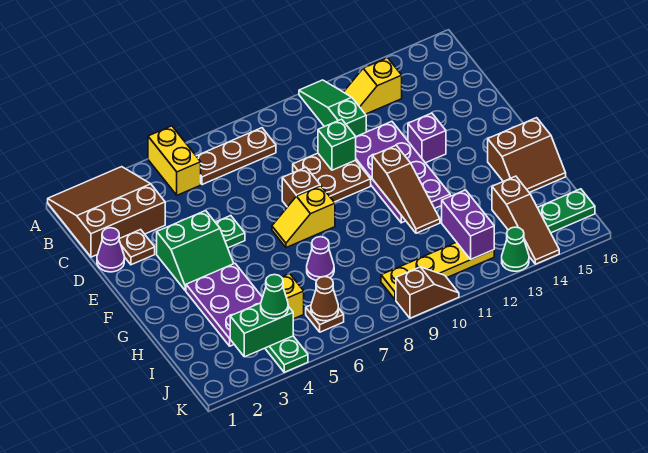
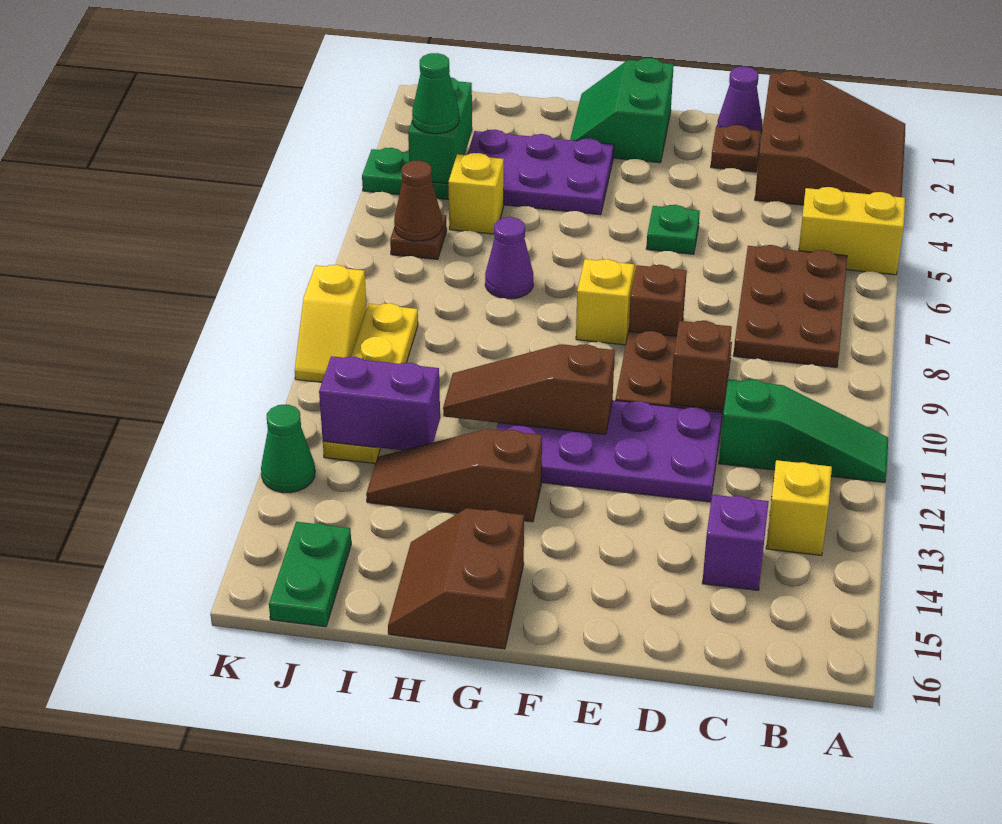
brown 1x3 plate [197,128,276,185] -> brown 2x3 plate [733,245,847,367]
green 1x1 brick [318,119,356,170] -> brown 1x1 brick [670,321,732,410]
green 2x2 slope [157,211,234,291] -> green 2x2 slope moved to [570,58,674,163]
purple 1x1 brick [408,113,446,163] -> purple 1x1 brick moved to [702,495,769,590]
brown 1x3 slope [492,176,559,264] -> brown 1x3 slope moved to [366,429,542,522]
brown 1x2 slope [396,267,459,318] -> yellow 1x2 slope [295,265,367,382]

